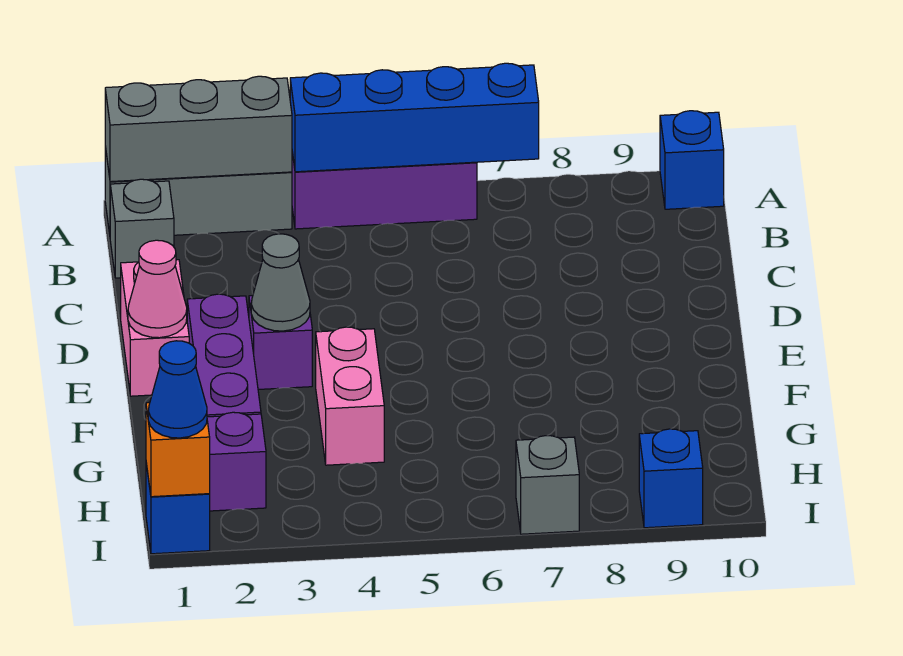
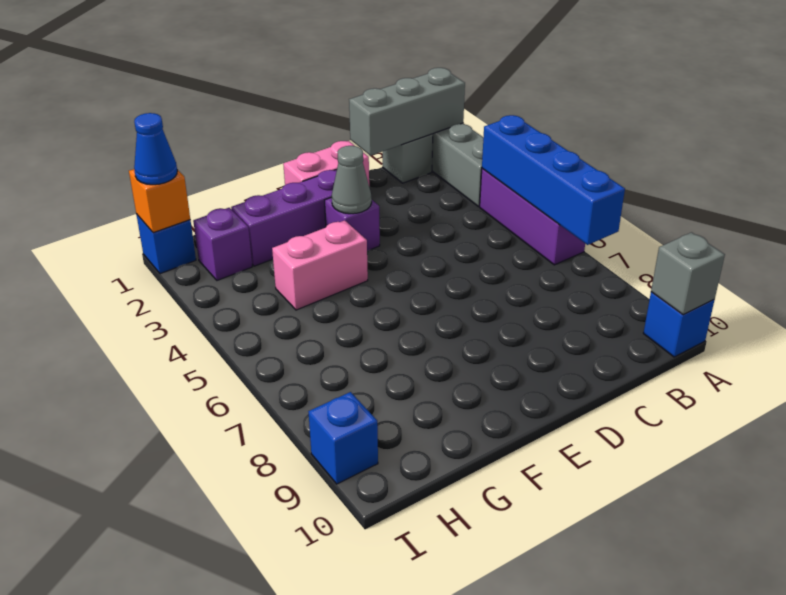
grey 1x3 brick [105,76,292,182] -> grey 1x3 brick turned to [349,68,465,156]
pink 1x1 cone [128,240,187,338] -> none
grey 1x1 brick [516,436,579,534] -> grey 1x1 brick moved to [651,232,725,315]

